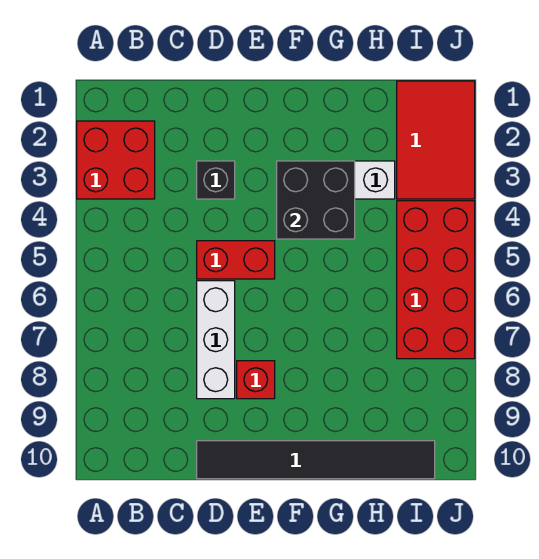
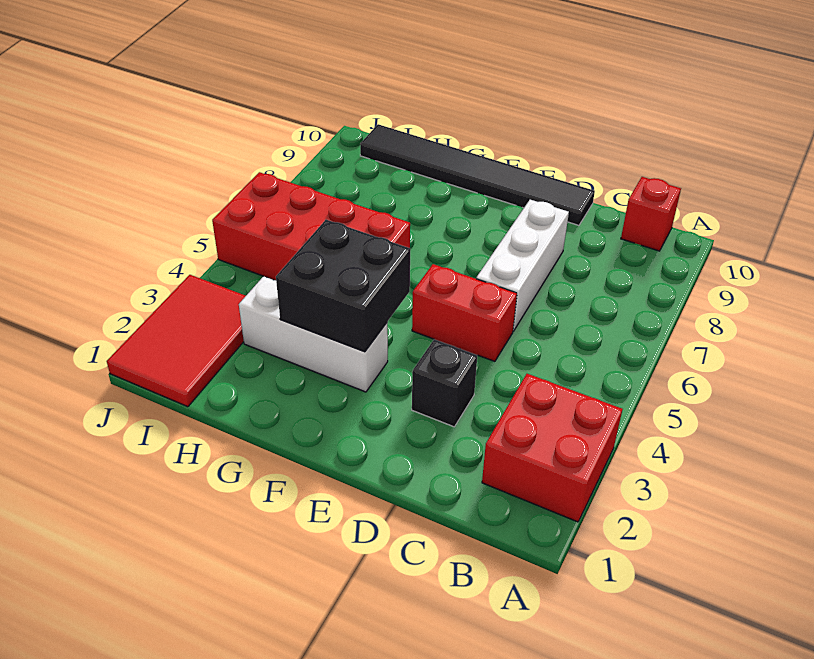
red 1x1 brick [237,361,275,399] -> red 1x1 brick moved to [621,177,681,251]
red 2x4 brick [397,201,475,359] -> red 2x4 brick turned to [212,172,410,280]

